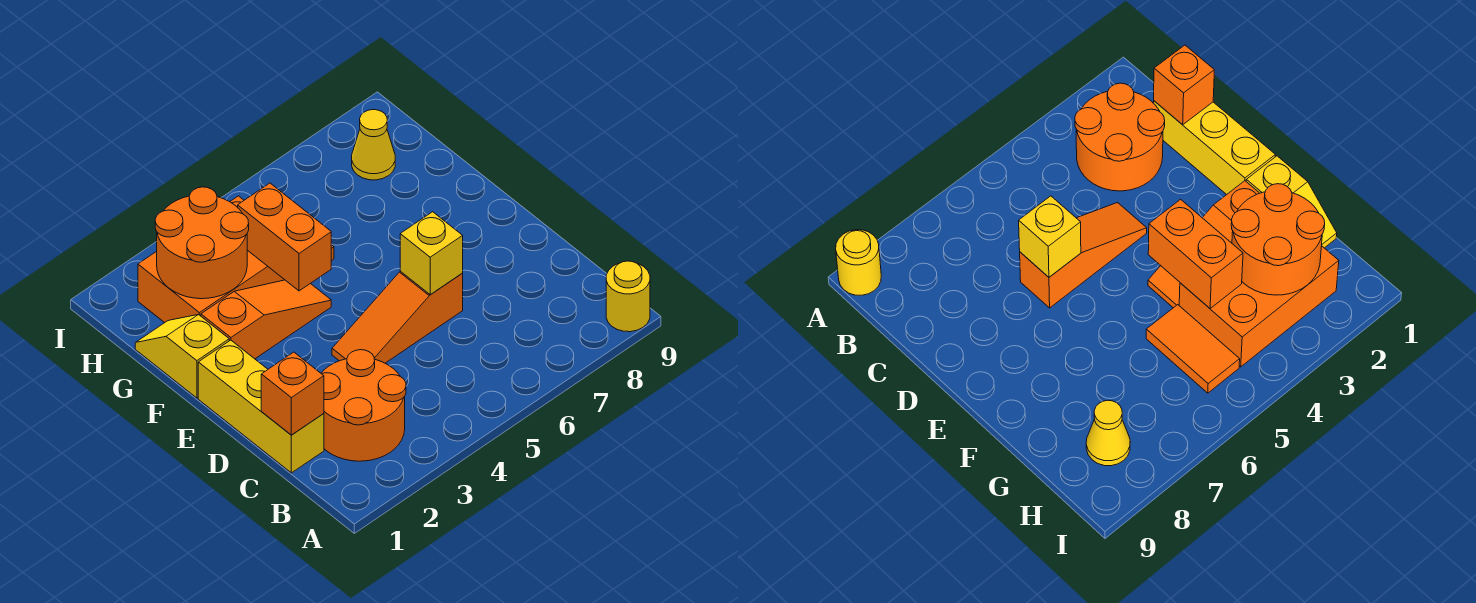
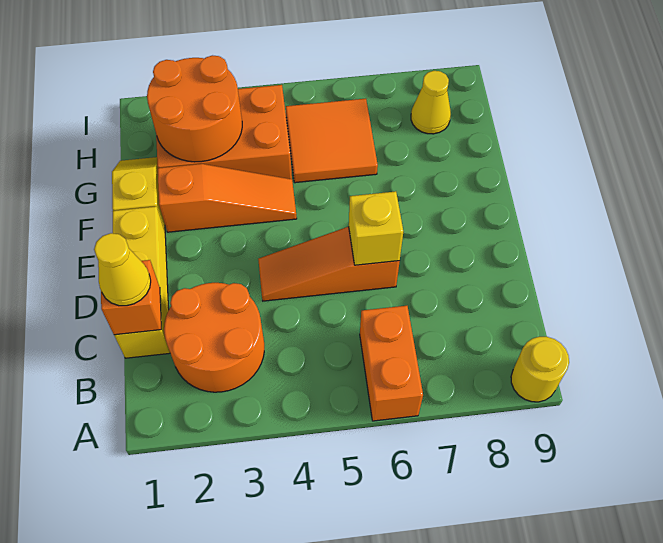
none -> yellow 1x1 cone [94,233,151,306]
orange 1x2 brick [238,183,331,291] -> orange 1x2 brick moved to [360,306,423,421]
orange 1x2 tile [1146,305,1240,393] -> orange 2x2 tile [286,99,378,183]

